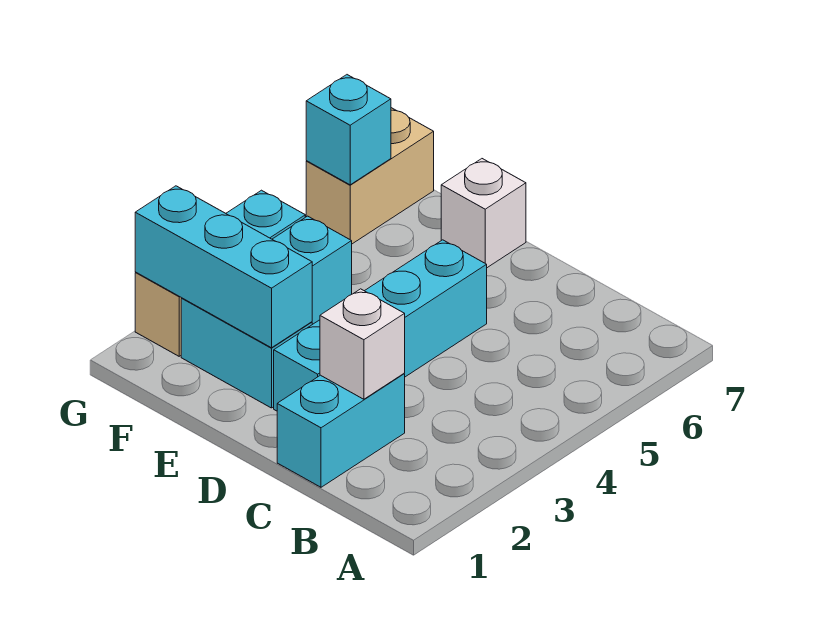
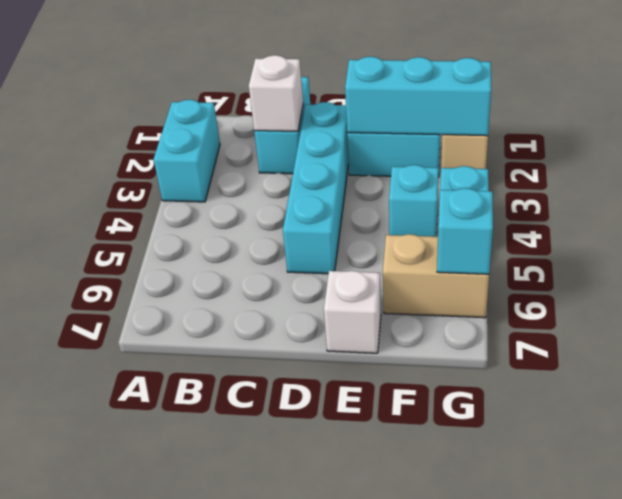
none -> cyan 1x2 brick [154,100,220,202]
tan 1x2 brick [306,108,434,244] -> tan 1x2 brick turned to [383,234,489,318]

